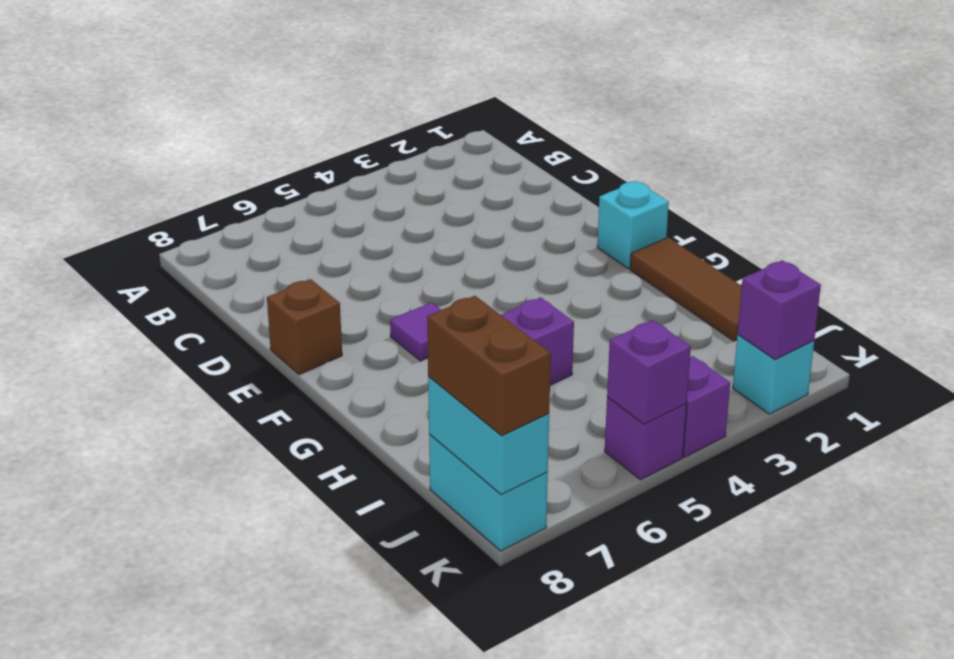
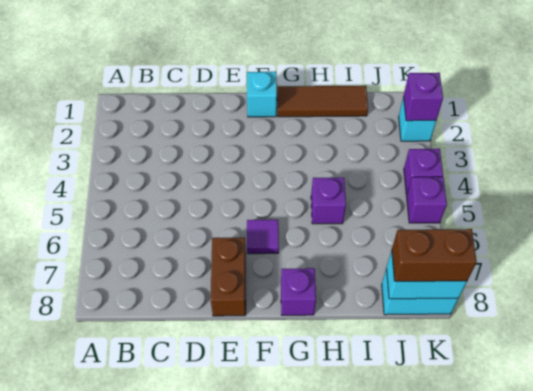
brown 1x1 brick [267,279,342,374] -> brown 1x2 brick [211,238,246,316]
purple 1x1 brick [607,320,691,424] -> purple 1x1 brick moved to [281,268,316,315]

